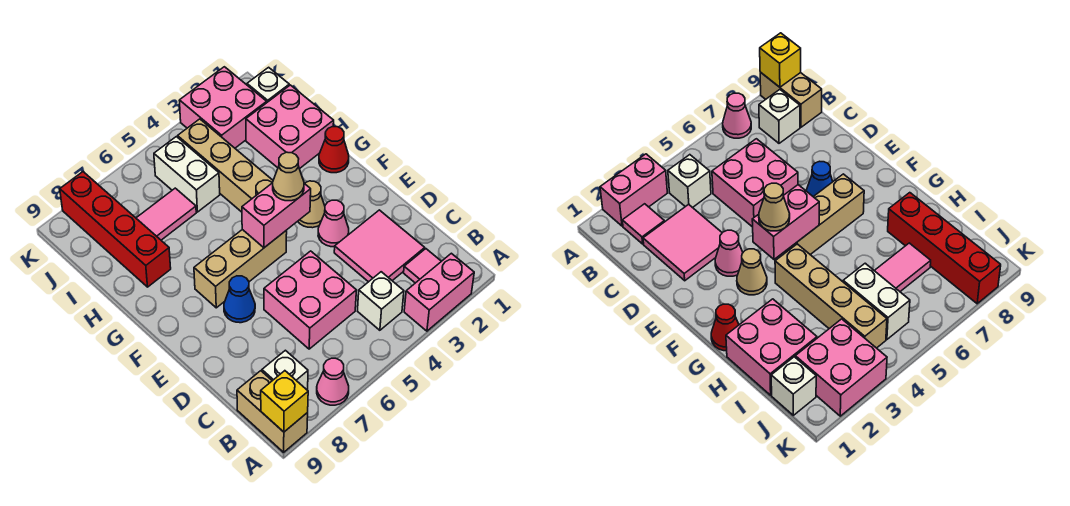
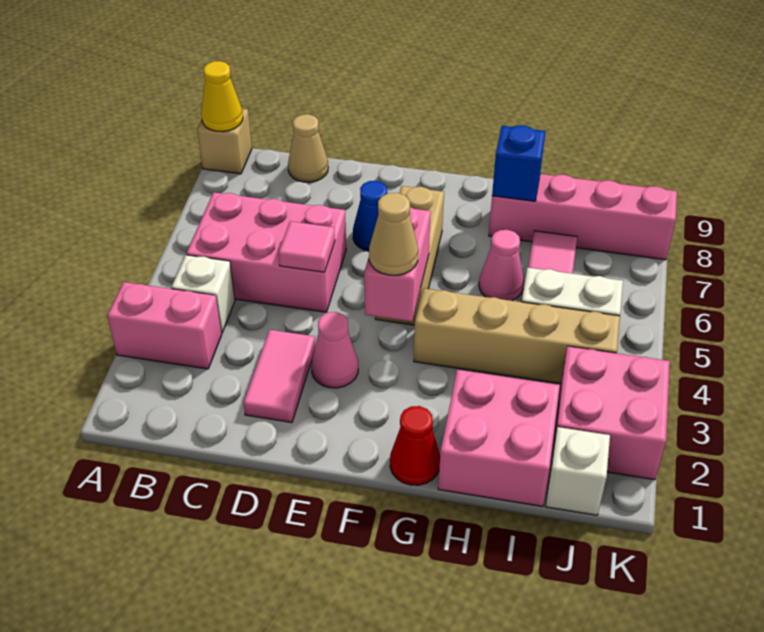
pink 1x2 brick [404,253,474,331] -> pink 1x2 brick turned to [107,282,222,369]
pink 1x1 cone [317,358,349,405] -> pink 1x1 cone moved to [479,230,524,301]
tan 1x2 brick [237,371,308,452] -> tan 1x1 brick [197,109,252,174]
yellow 1x1 brick [261,371,308,432] -> yellow 1x1 cone [201,61,243,132]
pink 1x1 tile [404,249,441,283] -> pink 1x1 tile moved to [278,221,335,272]
white 1x1 brick [262,350,308,390] -> none
pink 2x2 tile [334,210,425,282] -> pink 1x2 tile [243,330,315,422]
pink 2x2 brick [264,251,356,349] -> pink 2x3 brick [186,192,346,312]
tan 1x1 cone [298,181,325,228] -> tan 1x1 cone moved to [288,114,328,182]
red 1x4 brick [60,172,171,287] -> pink 1x4 brick [489,174,677,260]
none -> blue 1x1 brick [492,125,546,201]

